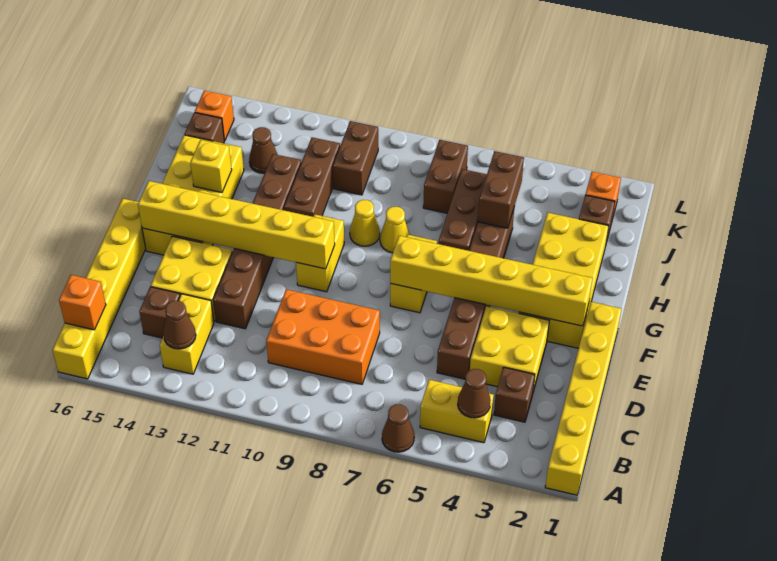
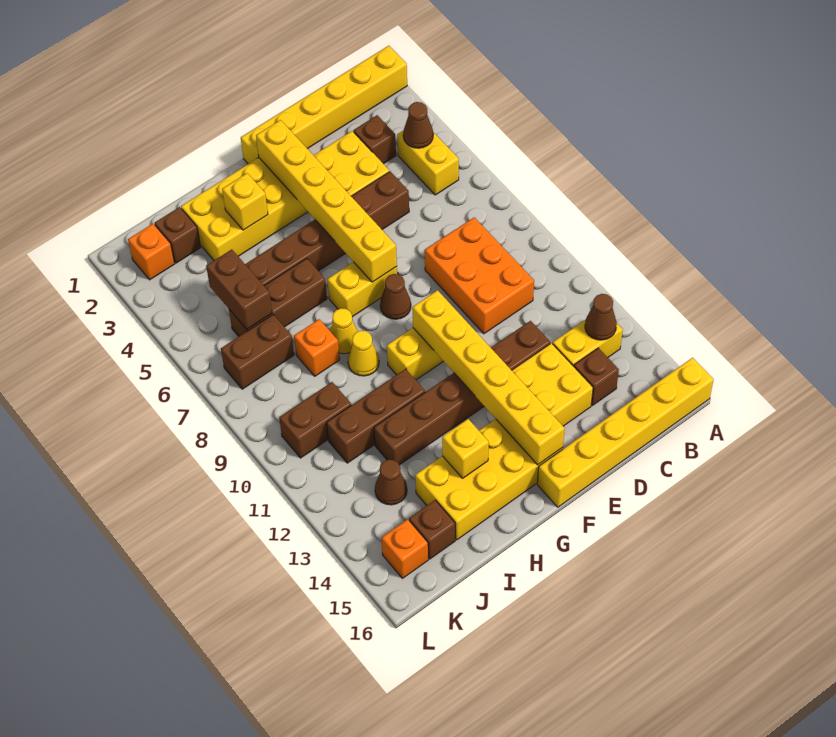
brown 1x1 cone [382,404,414,452] -> brown 1x1 cone moved to [380,274,411,319]
orange 1x1 brick [59,275,106,330] -> orange 1x1 brick moved to [294,319,340,376]
none -> yellow 1x1 brick [222,173,268,230]
brown 1x2 brick [478,151,524,228] -> brown 1x2 brick turned to [206,249,272,329]

